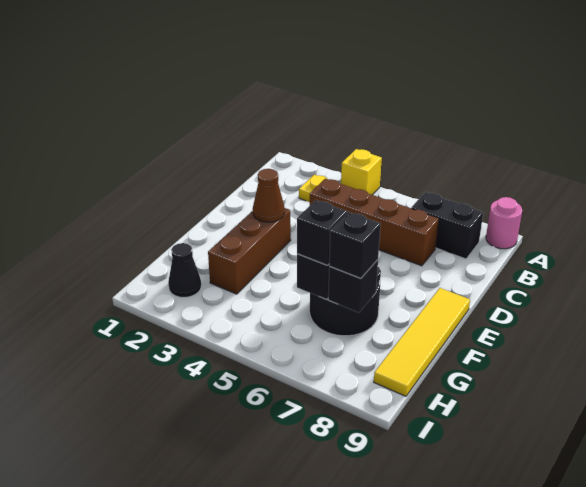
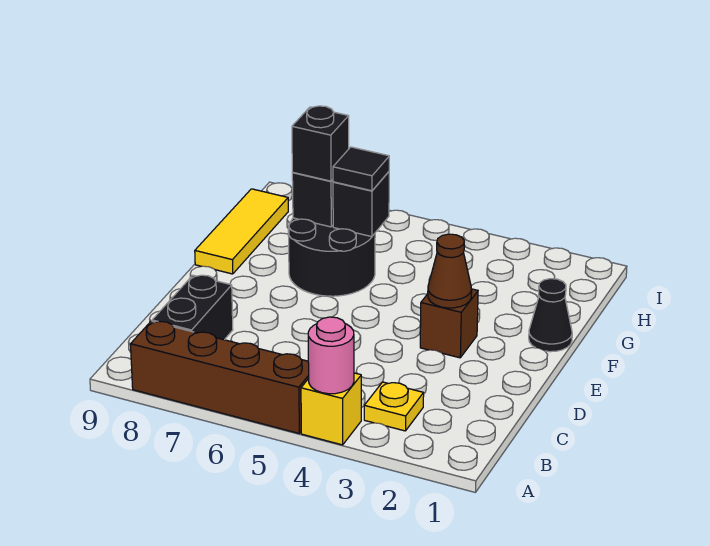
pink 1x1 round brick [486,197,522,249] -> pink 1x1 round brick moved to [308,317,354,394]
black 1x2 brick [411,192,483,259] -> black 1x2 brick turned to [152,275,233,340]
brown 1x4 brick [310,179,439,266] -> brown 1x4 brick moved to [131,321,309,433]
brown 1x3 brick [208,208,291,294] -> brown 1x1 brick [420,289,478,358]
yellow 1x4 tile [374,288,470,396] -> yellow 1x3 tile [195,189,288,274]
black 1x1 brick [297,200,347,265] -> black 1x1 tile [333,147,389,191]
black 1x1 cone [168,243,201,297] -> black 1x1 cone moved to [529,279,572,352]

